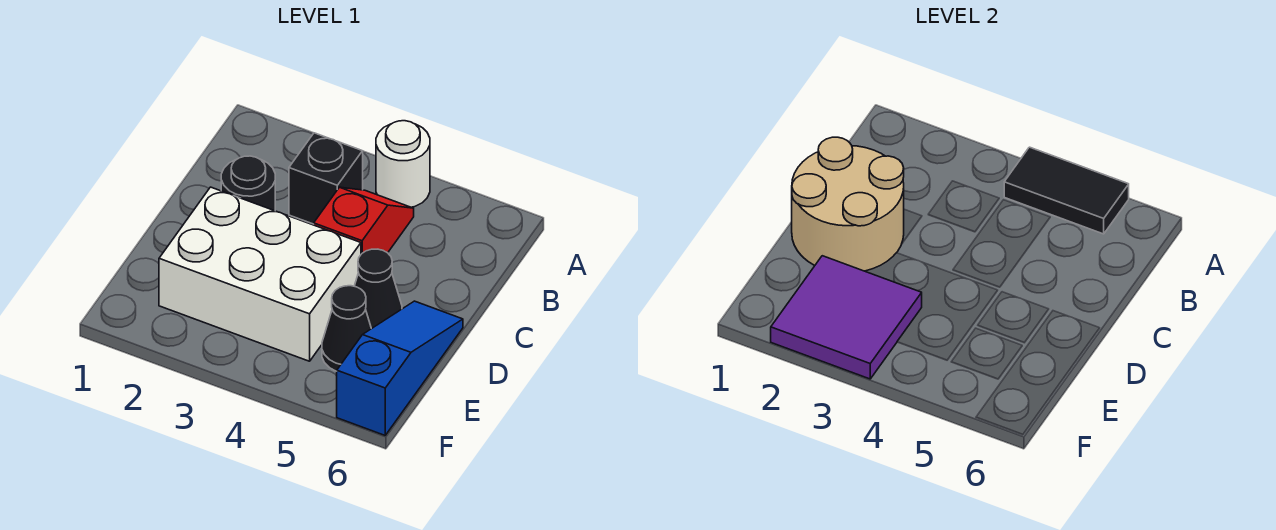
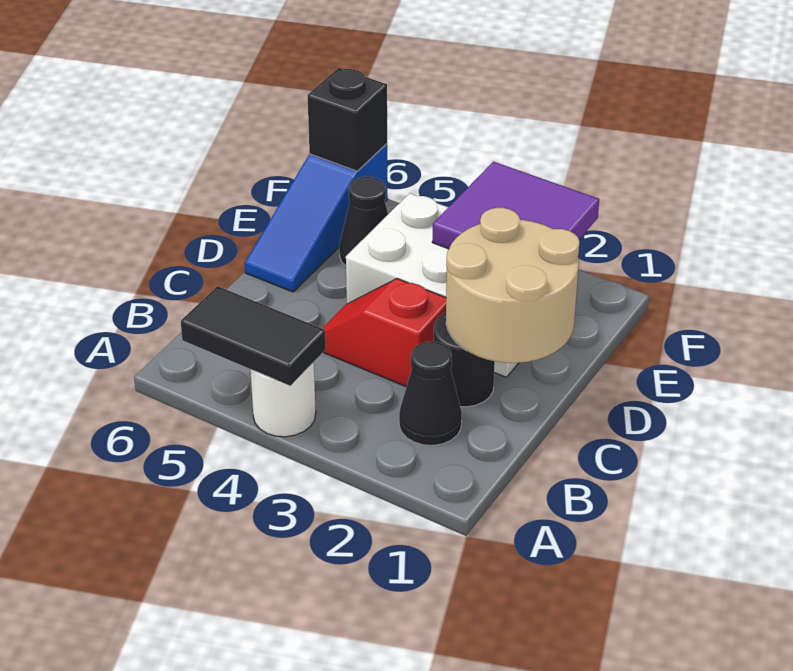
black 1x1 brick [289,133,363,224] -> black 1x1 brick moved to [307,68,387,171]
red 1x2 slope [314,187,414,254] -> red 1x2 slope turned to [322,279,446,387]
black 1x1 cone [355,249,402,329] -> black 1x1 cone moved to [399,342,462,445]

